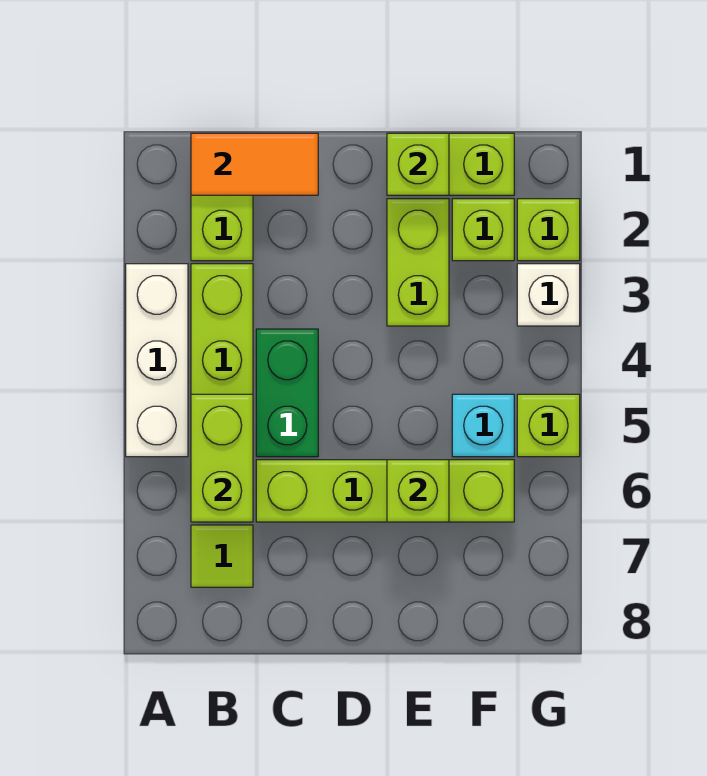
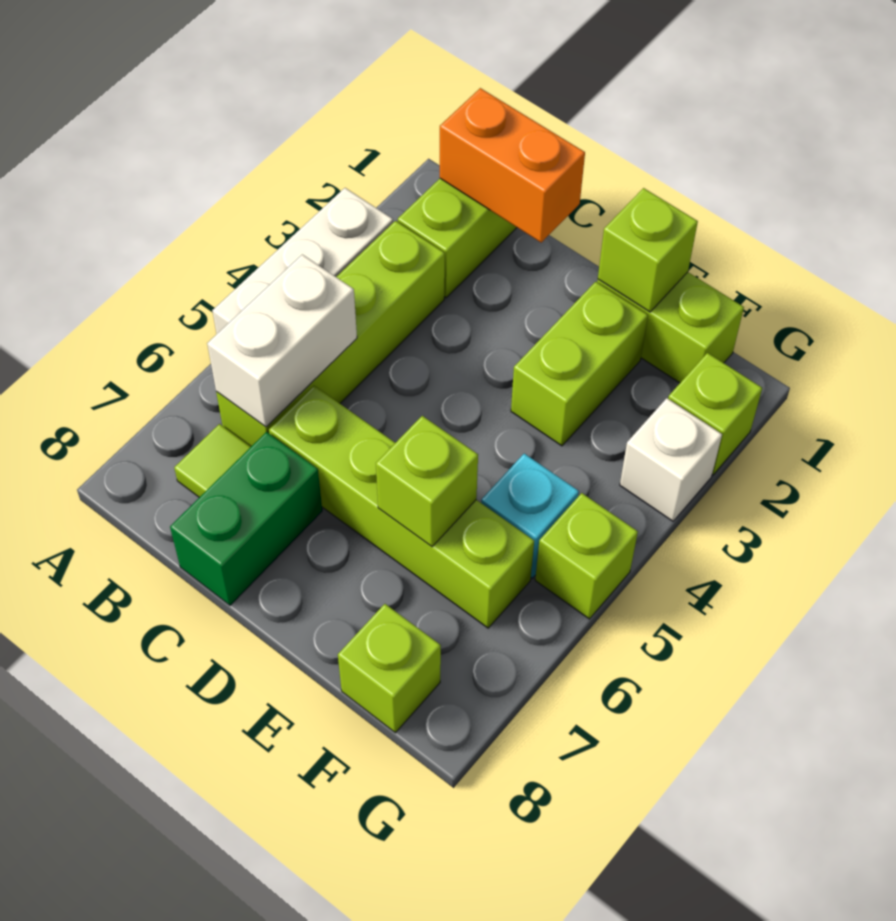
orange 1x2 tile [191,133,318,195] -> orange 1x2 brick [440,88,585,242]
lime 1x2 brick [191,394,253,522] -> white 1x2 brick [207,254,357,427]
green 1x2 brick [256,329,318,457] -> green 1x2 brick moved to [170,432,322,605]
lime 1x1 brick [452,199,514,261] -> lime 1x1 brick moved to [338,604,441,733]

